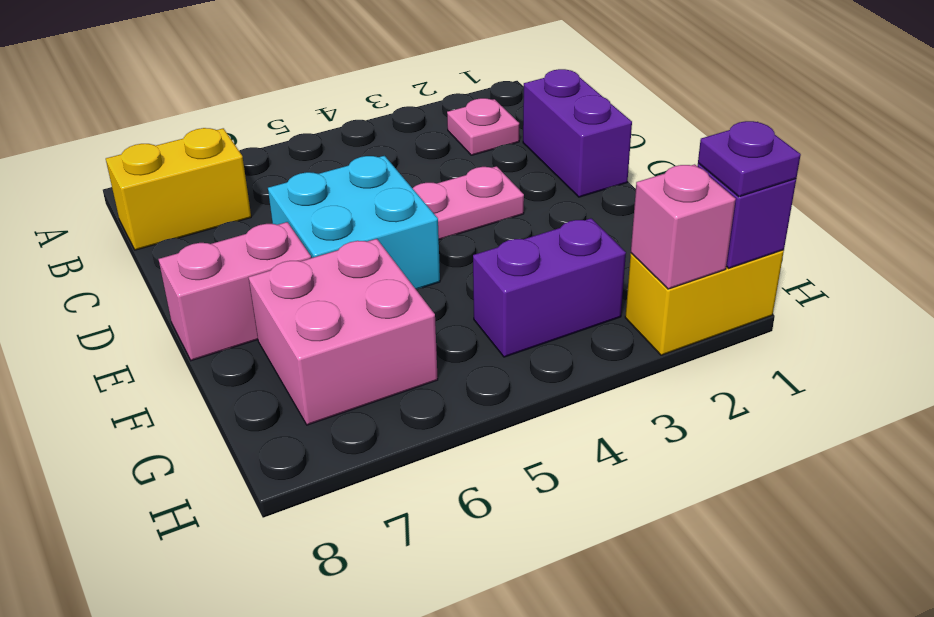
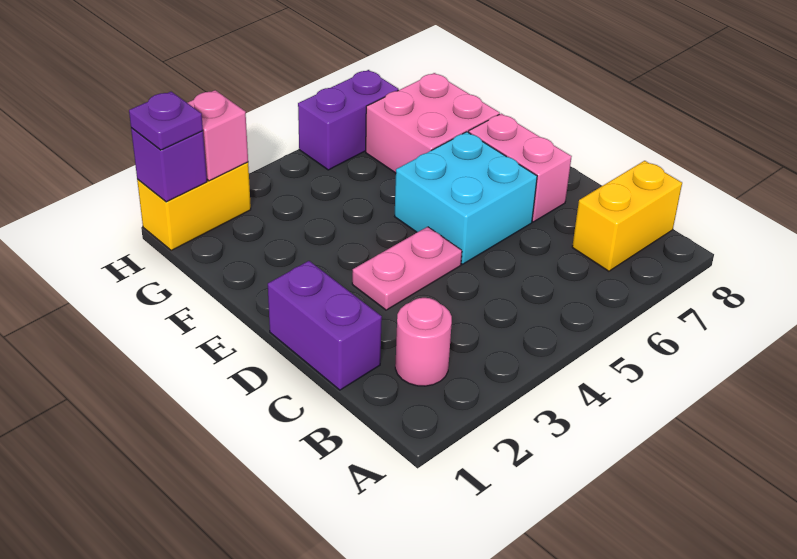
pink 1x1 plate [447,98,519,155] -> pink 1x1 round brick [395,298,452,386]
pink 1x2 brick [159,222,311,361] -> pink 1x2 brick turned to [468,114,572,222]
purple 1x2 brick [473,218,626,357] -> purple 1x2 brick moved to [298,70,399,170]

